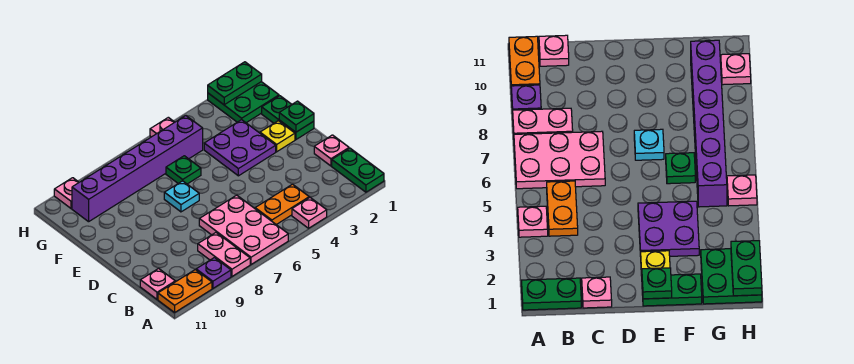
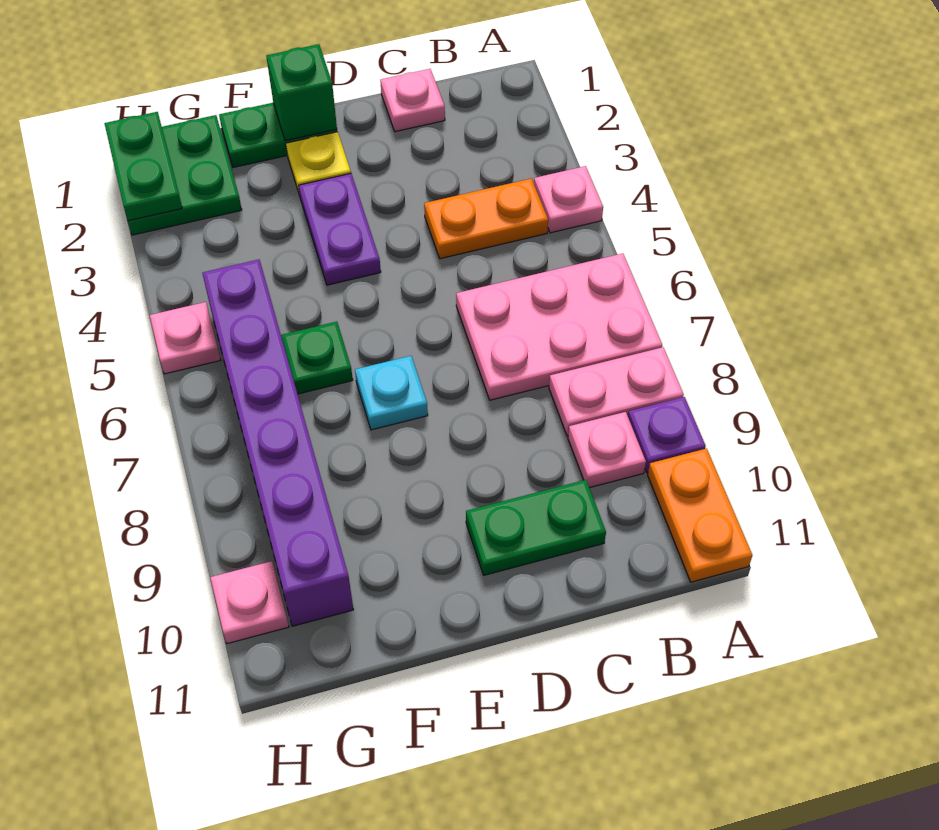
green 1x2 plate [332,148,384,192] -> green 1x2 plate moved to [466,480,606,575]
orange 1x2 plate [255,184,309,225] -> orange 1x2 plate turned to [424,179,548,259]
pink 1x1 plate [140,269,175,299] -> pink 1x1 plate moved to [568,412,646,488]
green 1x1 plate [279,101,314,132] -> green 1x1 brick [266,44,337,141]
purple 2x2 plate [204,120,276,176] -> purple 1x2 plate [299,174,381,285]

